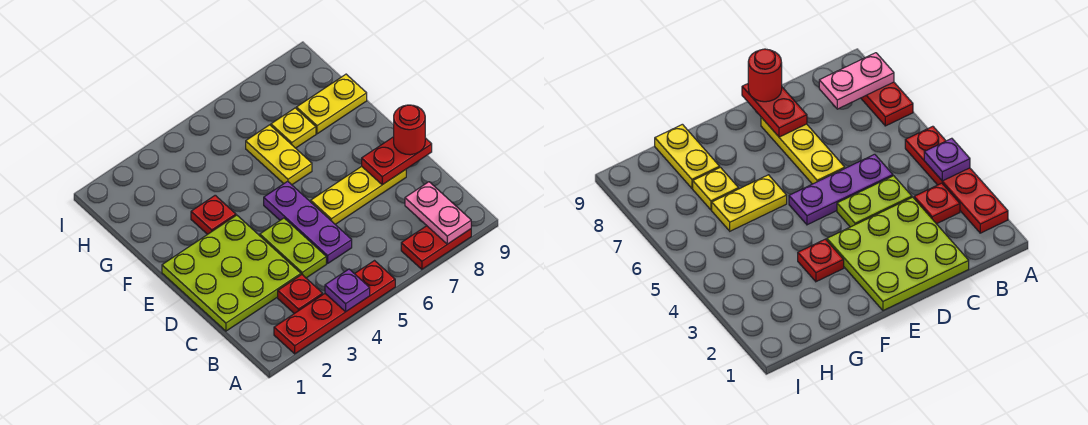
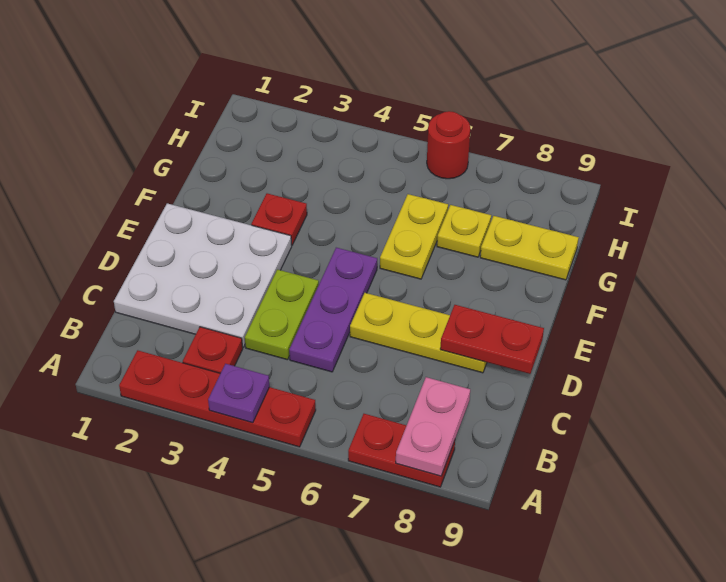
lime 3x3 plate [162,215,301,331] -> white 3x3 plate [114,203,292,347]
red 1x1 round brick [394,105,425,155] -> red 1x1 round brick moved to [427,111,470,179]

